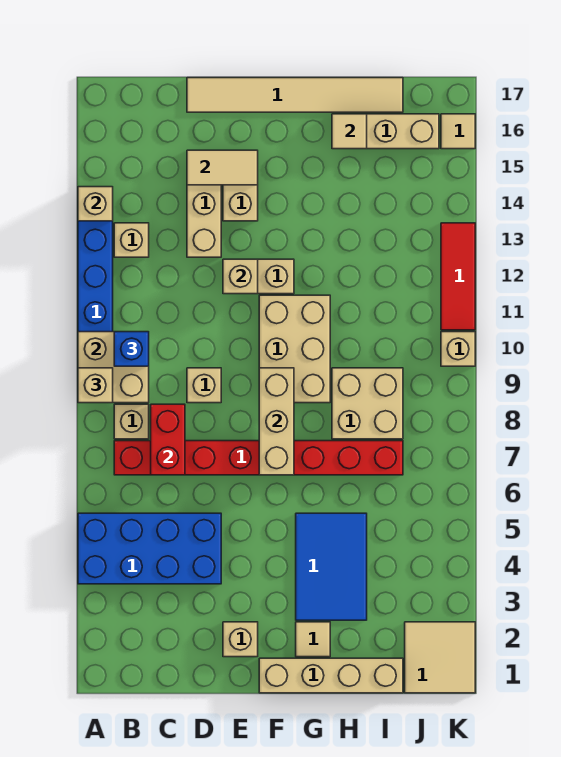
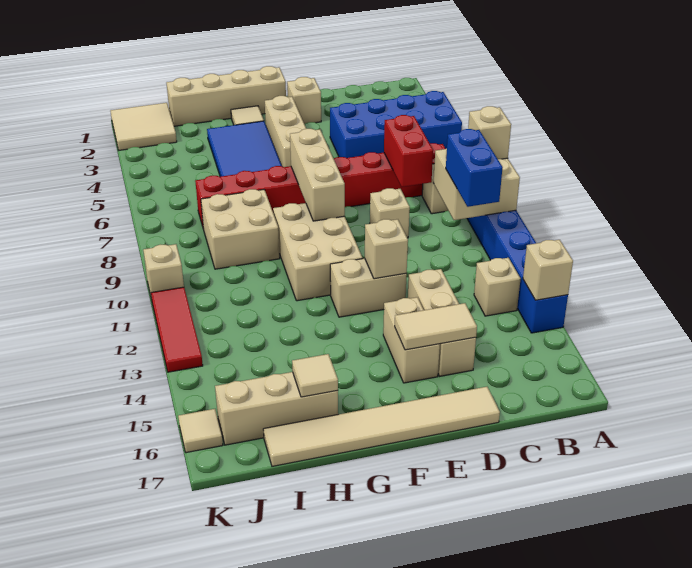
blue 1x1 brick [114,332,149,366] -> blue 1x2 brick [446,129,503,207]
none -> tan 1x3 brick [265,96,306,167]

